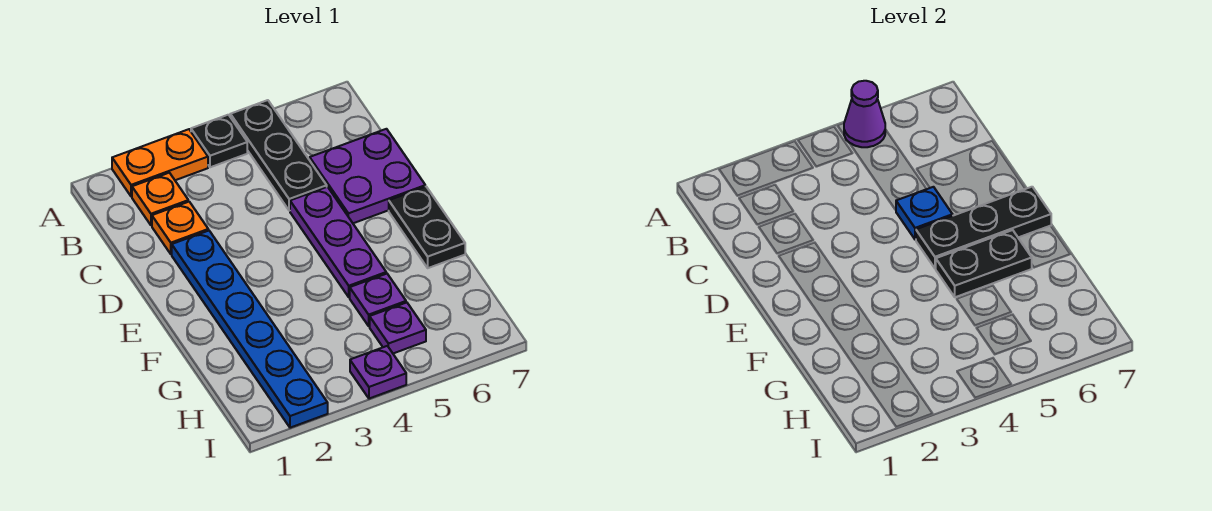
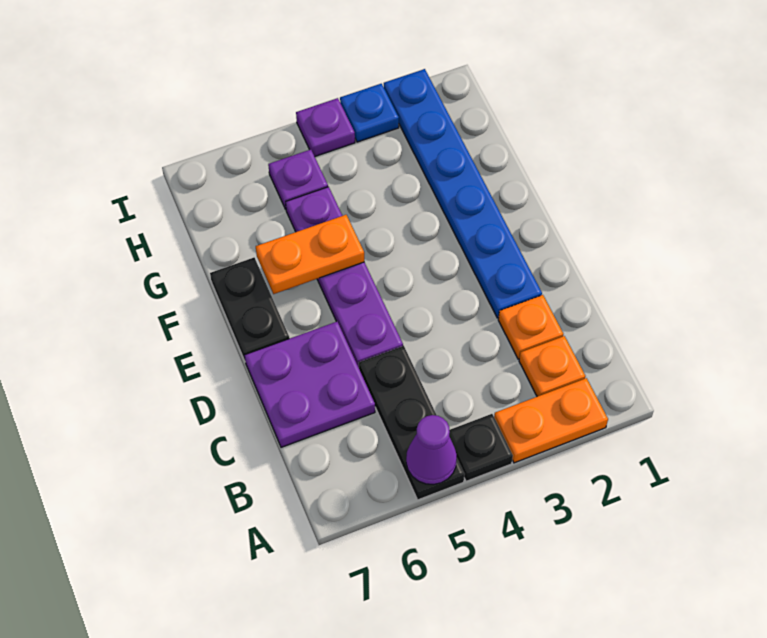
blue 1x1 plate [896,187,953,240] -> blue 1x1 plate moved to [340,84,399,142]
black 1x3 plate [916,187,1051,268] -> none
black 1x2 plate [936,230,1032,297] -> orange 1x2 plate [256,215,364,294]

